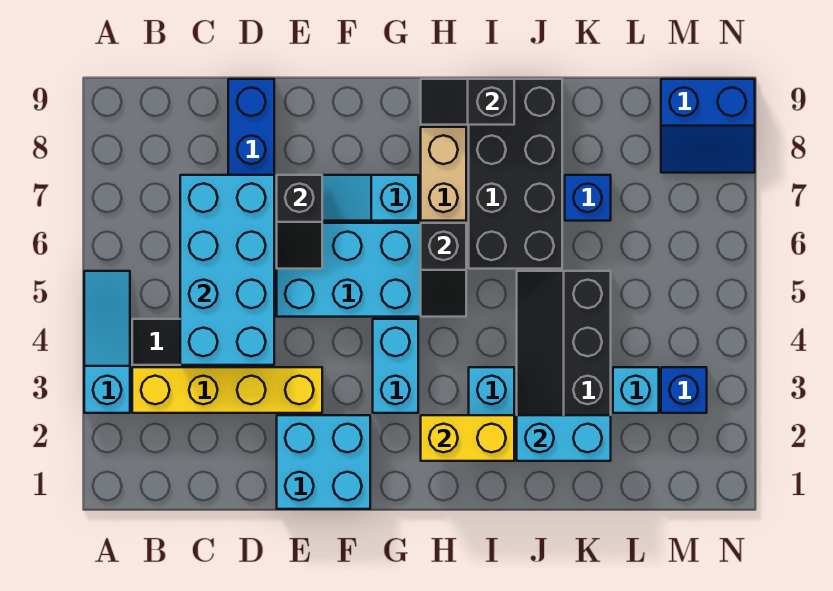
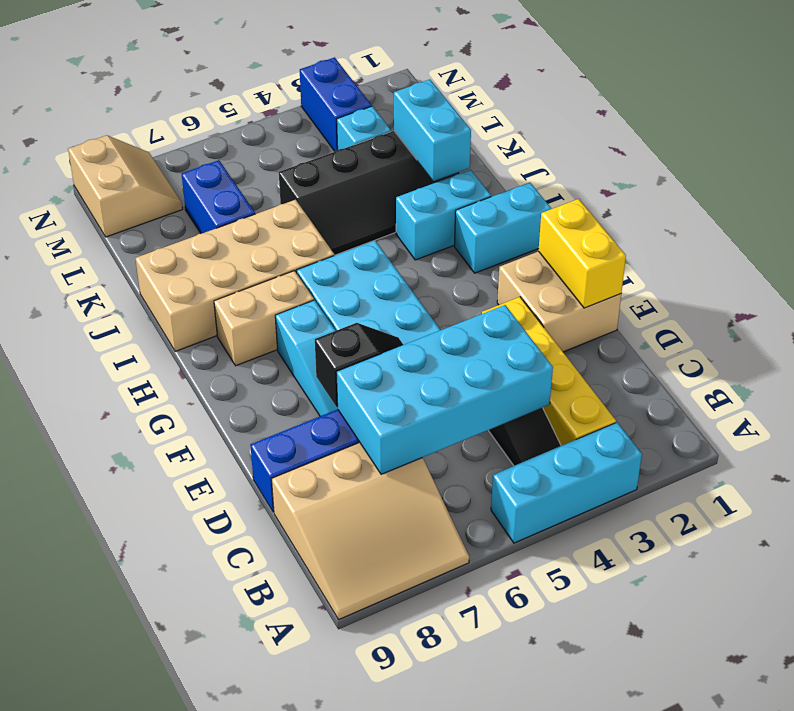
cyan 1x3 slope [84,271,130,413] -> cyan 1x3 brick [491,422,642,543]
none -> tan 3x3 slope [272,443,469,620]
cyan 2x2 brick [277,415,370,509] -> tan 2x2 brick [497,251,621,352]
cyan 1x2 brick [373,319,418,413] -> cyan 1x2 brick moved to [454,182,551,273]
yellow 1x2 brick [421,415,514,461] -> yellow 1x2 brick moved to [538,199,626,308]
black 1x2 slope [421,223,466,317] -> none
black 1x2 slope [421,79,514,125] -> none
black 2x4 brick [469,79,562,269] -> tan 2x4 brick [135,200,334,352]
blue 1x1 brick [565,175,611,221] -> blue 1x2 brick [182,160,255,233]
blue 1x1 brick [661,367,707,413] -> blue 1x2 brick [300,57,372,152]
blue 2x2 slope [661,79,755,173] -> tan 2x2 slope [68,135,183,237]

